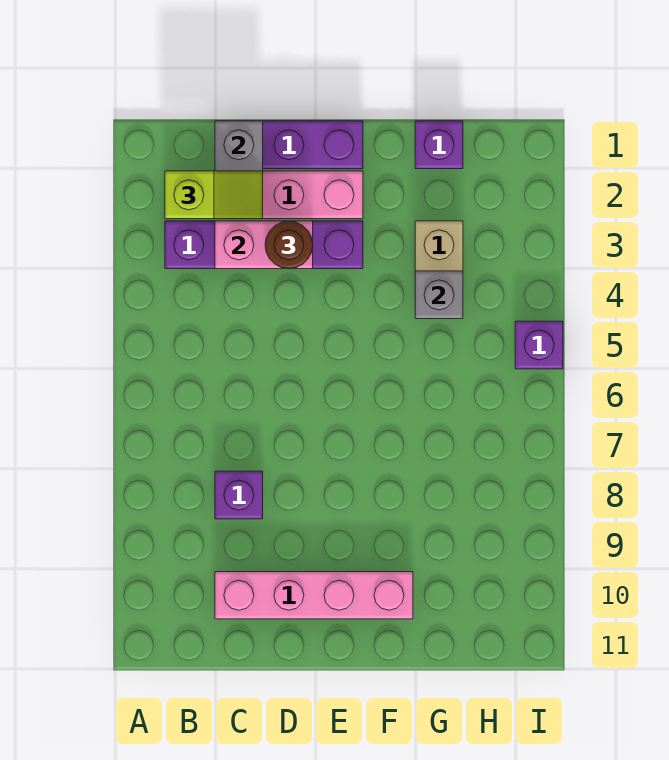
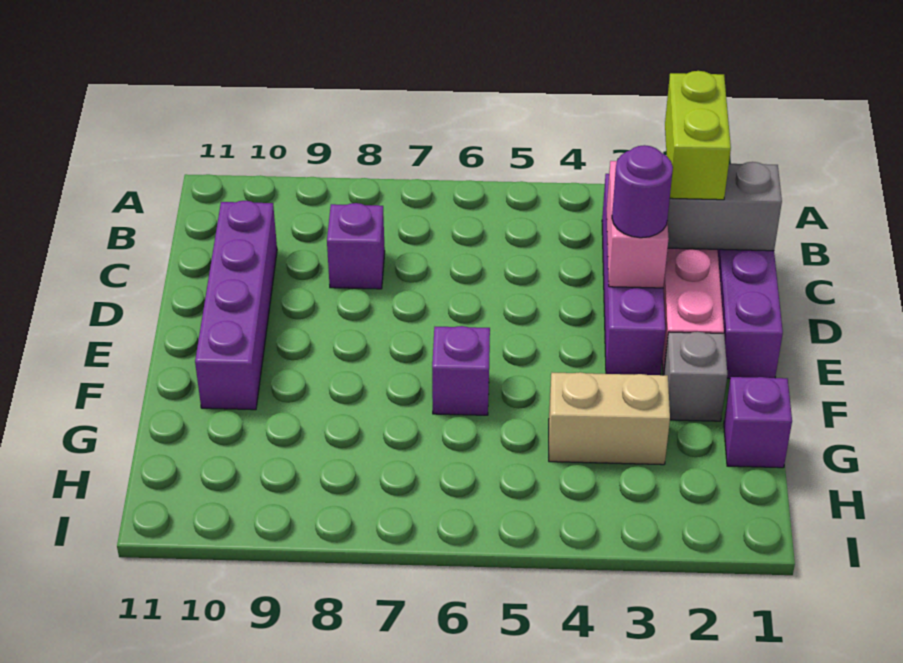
lime 1x2 slope [165,171,263,219] -> lime 1x2 brick [665,71,731,200]
pink 1x4 brick [215,572,413,619] -> purple 1x4 brick [195,201,277,410]
brown 1x1 round brick [265,221,313,269] -> purple 1x1 round brick [612,145,673,238]
grey 1x1 brick [415,271,463,319] -> grey 1x1 brick moved to [664,332,728,421]
purple 1x1 brick [515,321,563,369] -> purple 1x1 brick moved to [432,326,490,415]

